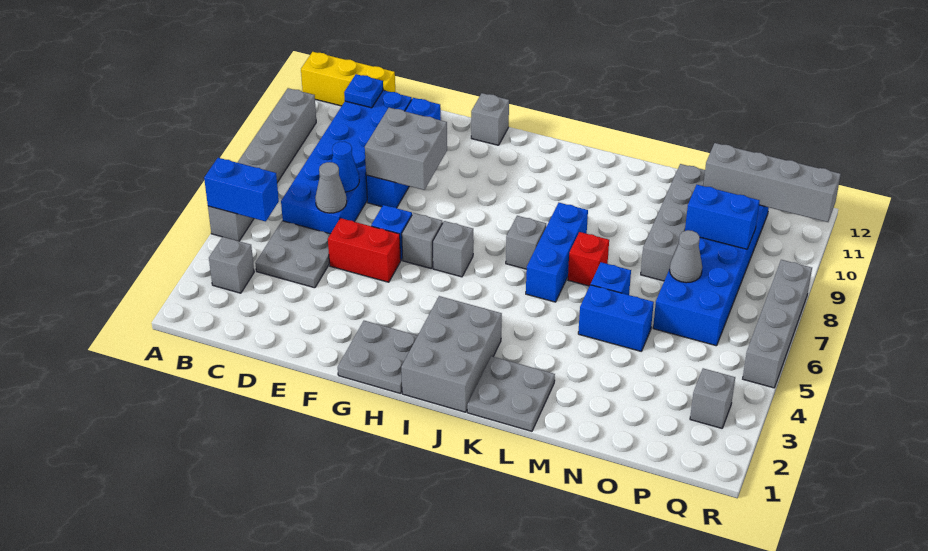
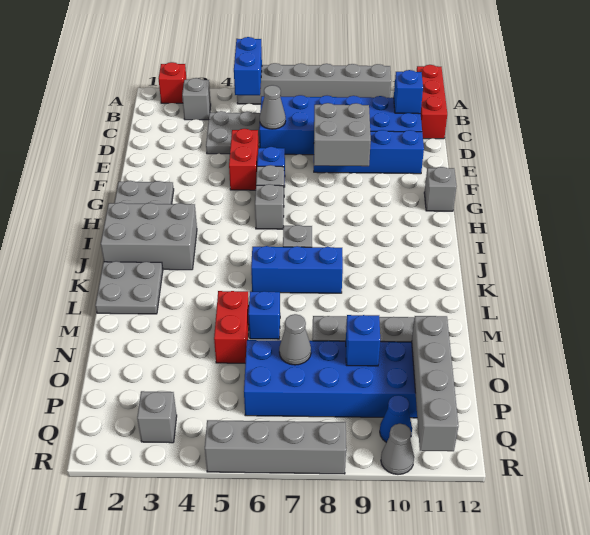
yellow 1x3 brick [301,52,395,106] -> red 1x3 brick [417,65,447,139]
blue 1x1 plate [344,74,383,108] -> blue 1x1 brick [394,70,423,114]
blue 1x1 cone [332,142,359,192] -> blue 1x1 cone moved to [380,395,412,442]
red 1x1 brick [568,232,609,286] -> red 1x1 brick moved to [159,62,187,103]
blue 1x2 brick [578,285,654,351] -> red 1x2 brick [214,291,249,363]
blue 1x2 brick [685,185,760,249] -> blue 1x1 brick [346,315,380,366]
none -> grey 1x1 cone [381,424,414,474]

